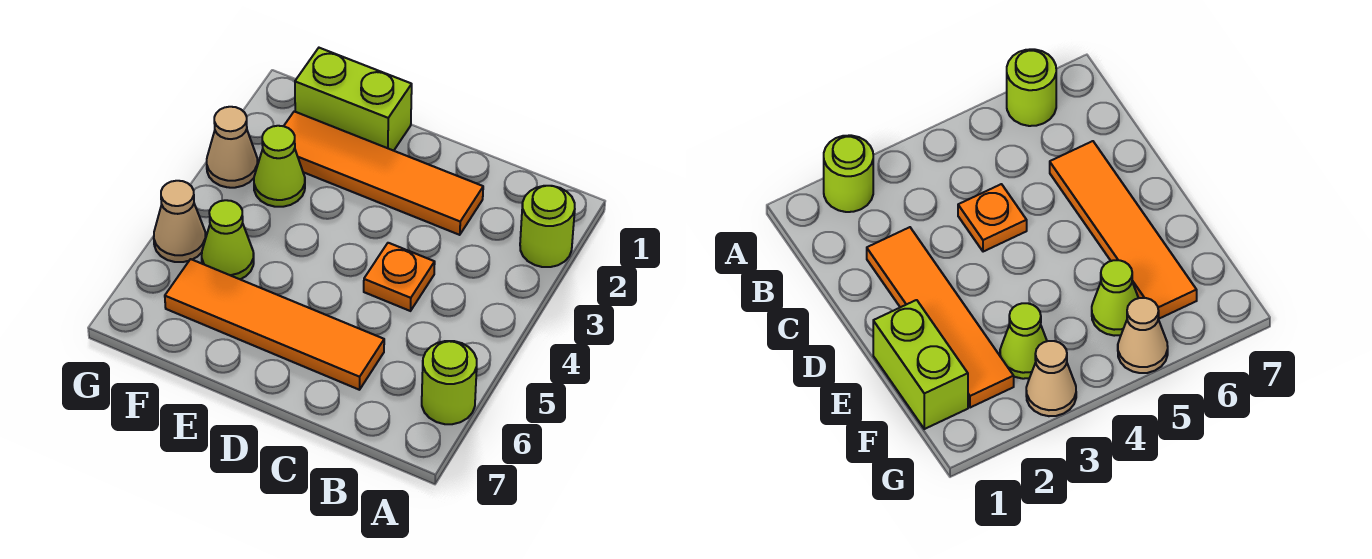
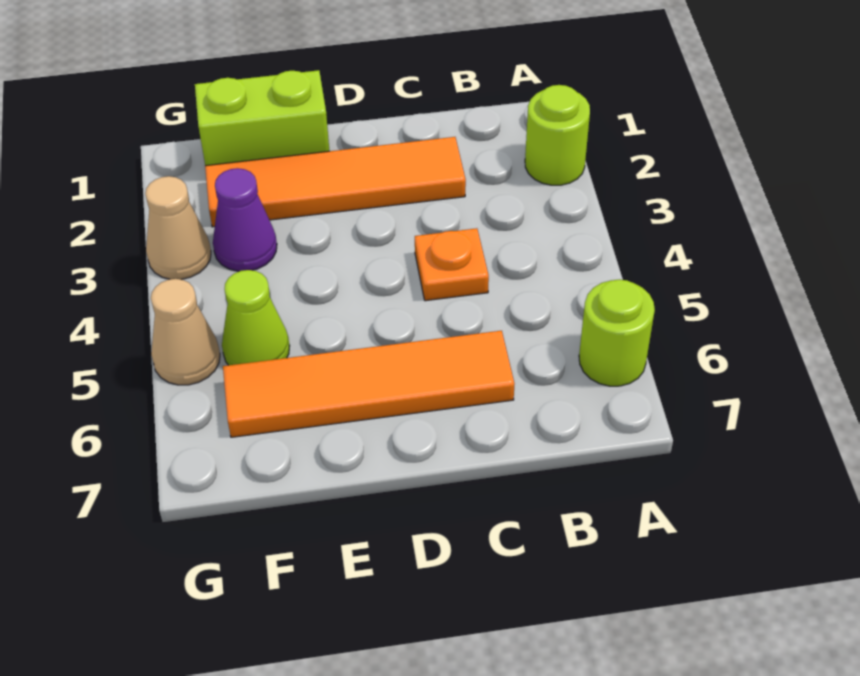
lime 1x1 cone [254,126,305,207] -> purple 1x1 cone [213,168,277,271]

